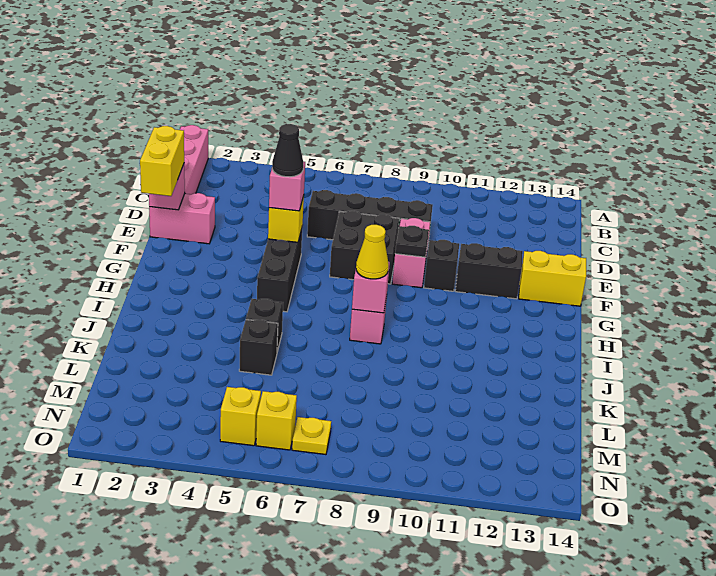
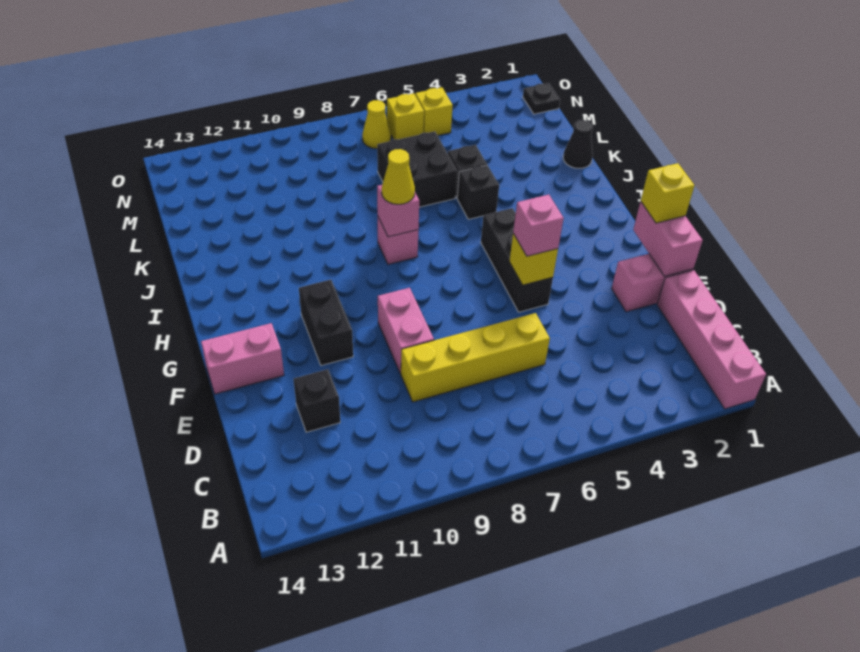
black 1x4 brick [307,190,433,241] -> yellow 1x4 brick [401,313,550,402]
pink 1x1 brick [149,164,185,210] -> pink 1x2 brick [633,202,703,276]
yellow 1x2 brick [140,126,184,196] -> yellow 1x1 brick [641,163,695,223]
black 2x2 brick [330,211,399,284] -> black 2x2 brick moved to [377,131,457,207]
black 1x1 cone [272,124,303,177] -> black 1x1 cone moved to [563,120,593,168]
black 1x1 plate [395,226,429,257] -> black 1x1 plate moved to [523,83,560,114]
black 1x1 brick [424,240,459,291] -> black 1x1 brick moved to [294,369,340,432]
black 1x2 brick [455,243,523,299] -> black 1x2 brick turned to [299,280,353,365]
yellow 1x2 brick [519,251,586,306] -> pink 1x2 brick [201,323,284,394]
yellow 1x1 plate [292,417,331,455] -> yellow 1x1 cone [362,100,391,149]

